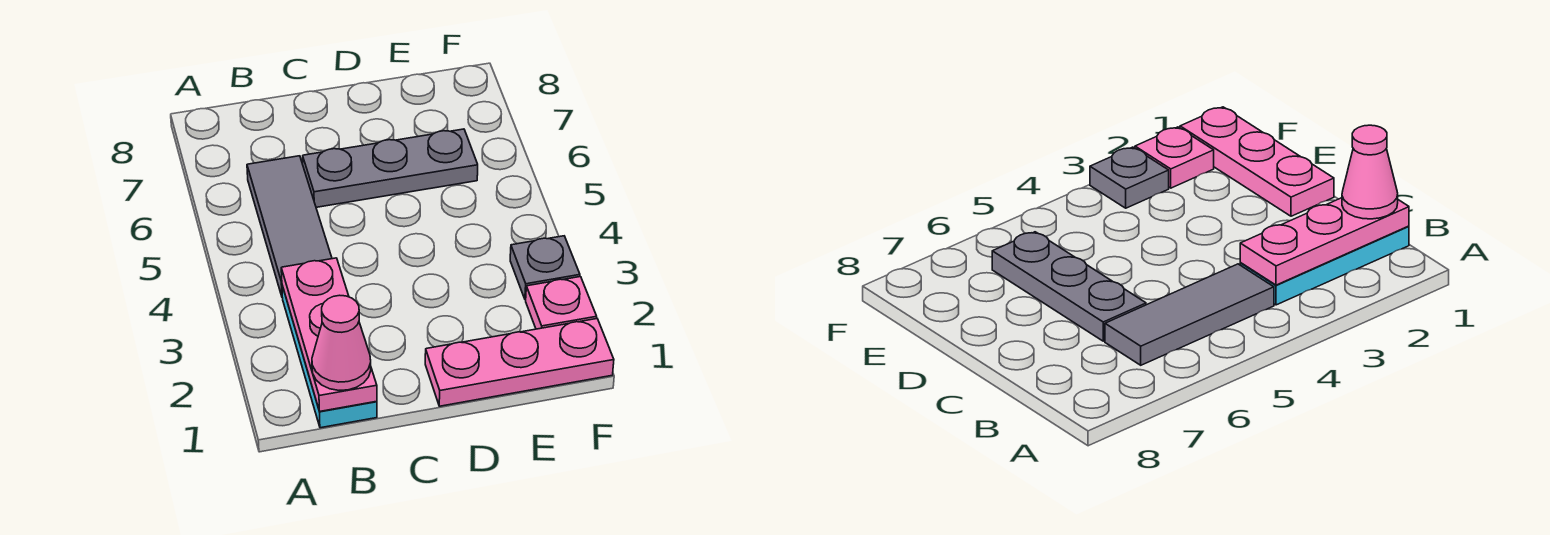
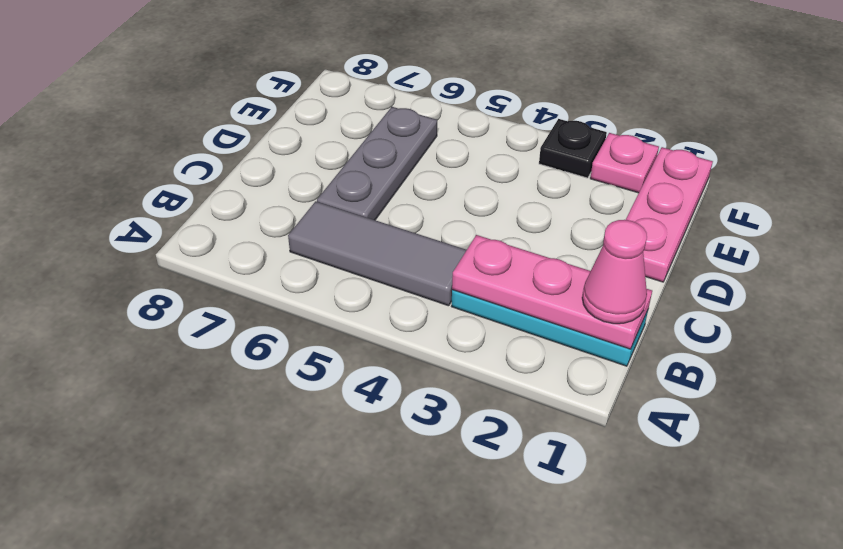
grey 1x1 plate [510,236,580,300] -> black 1x1 plate [539,119,607,178]

